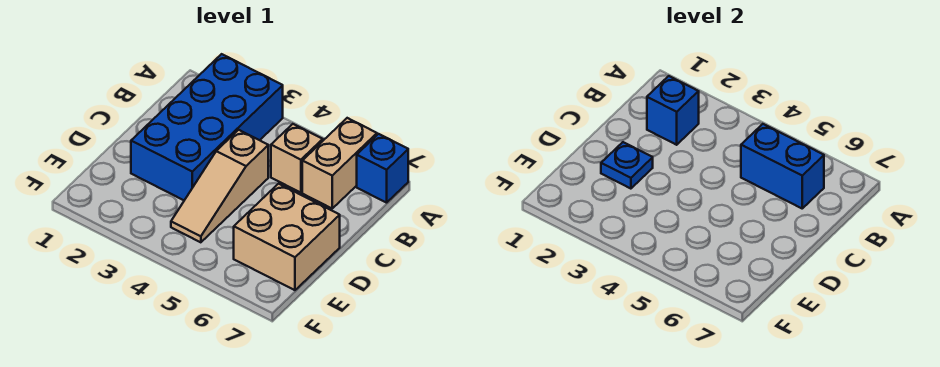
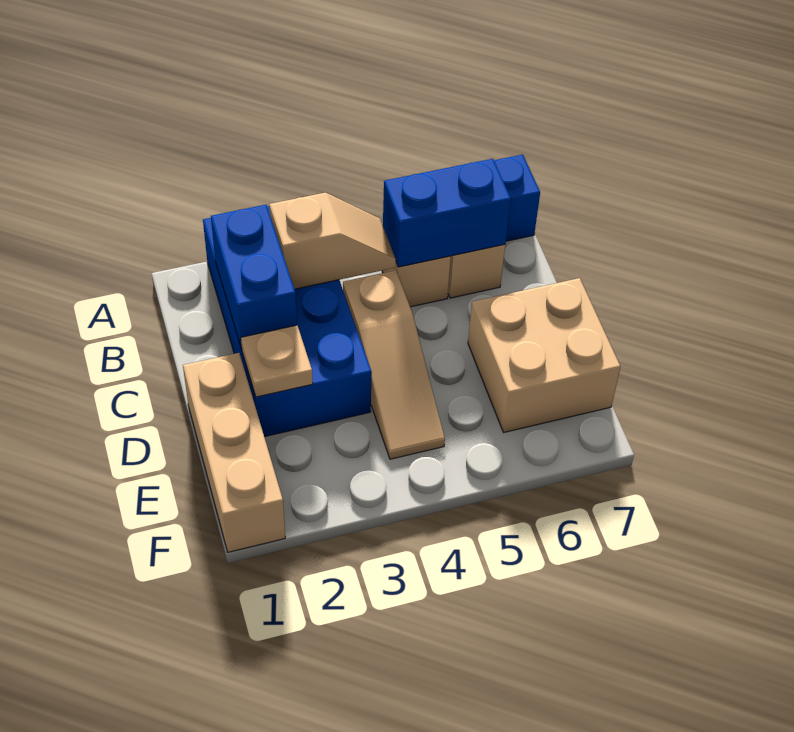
blue 1x1 brick [647,76,699,145] -> blue 1x2 brick [211,205,297,349]
none -> tan 1x2 slope [269,193,396,289]
none -> tan 1x3 brick [183,353,285,552]
blue 1x1 plate [601,142,653,189] -> tan 1x1 plate [241,325,313,397]

